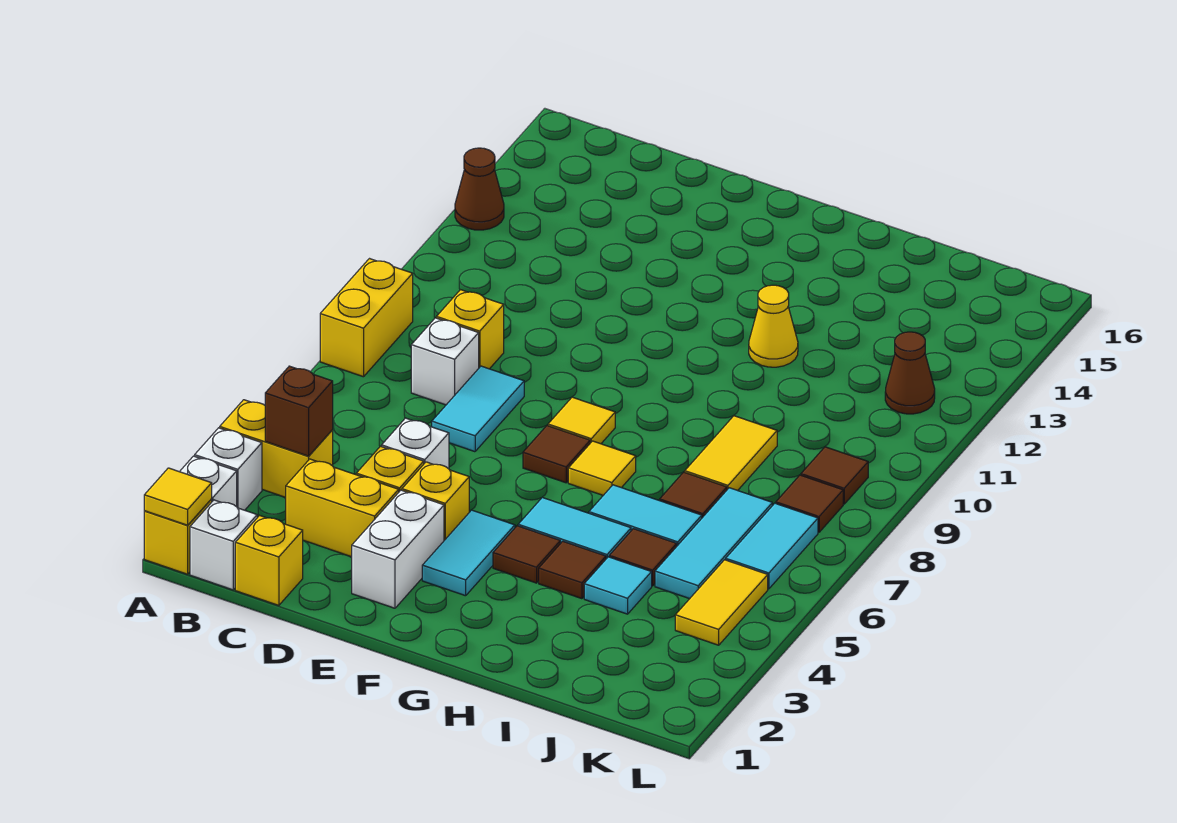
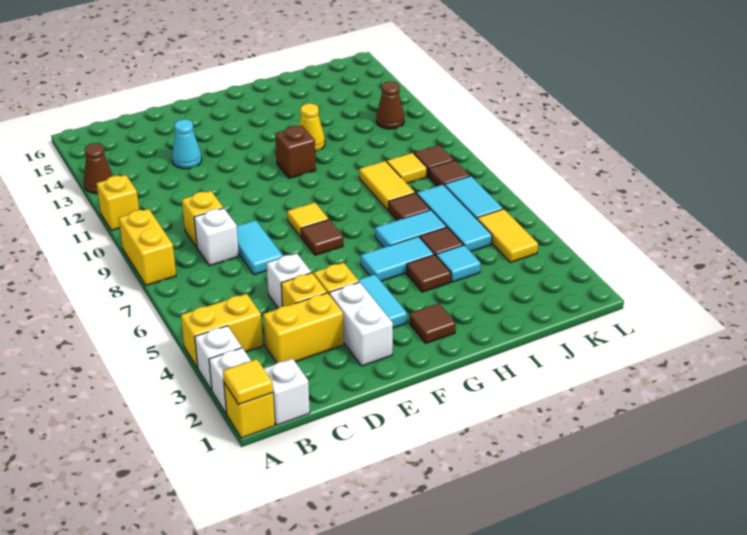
brown 1x1 brick [265,366,333,456] -> brown 1x1 brick moved to [275,126,316,178]
yellow 1x1 brick [235,516,303,605] -> yellow 1x1 brick moved to [97,175,139,230]
none -> cyan 1x1 cone [172,119,202,169]
brown 1x1 tile [493,526,560,583] -> brown 1x1 tile moved to [409,303,456,343]
yellow 1x1 tile [568,441,636,495] -> yellow 1x1 tile moved to [387,153,427,183]

